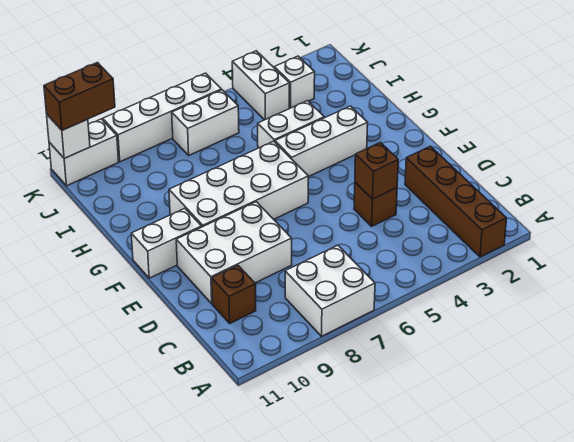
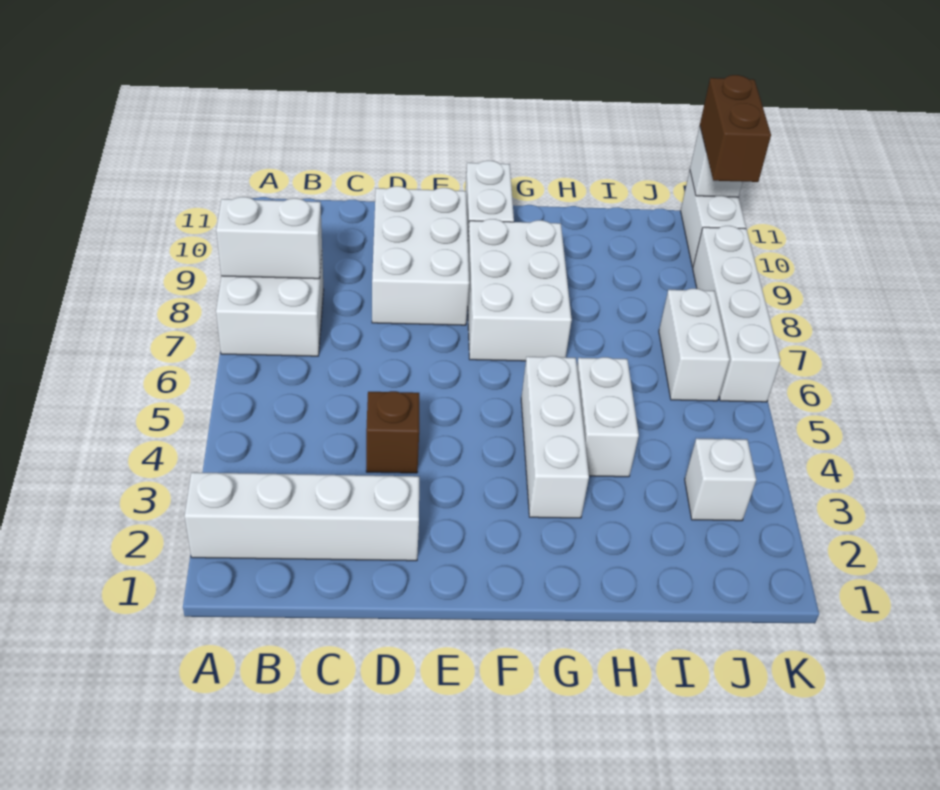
brown 1x4 brick [405,146,507,257] -> white 1x4 brick [184,472,419,561]
brown 1x1 brick [212,265,256,323] -> none
brown 1x1 brick [355,142,398,199] -> none
white 2x4 brick [169,141,308,227] -> white 2x3 brick [468,219,572,361]
white 1x2 brick [232,51,289,120] -> white 1x2 brick moved to [216,197,322,279]

